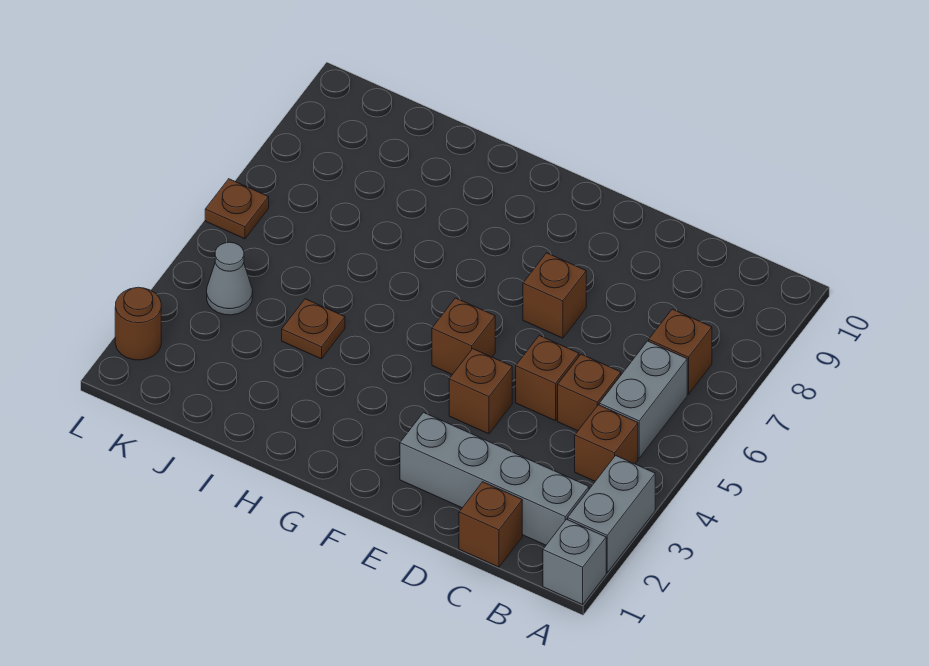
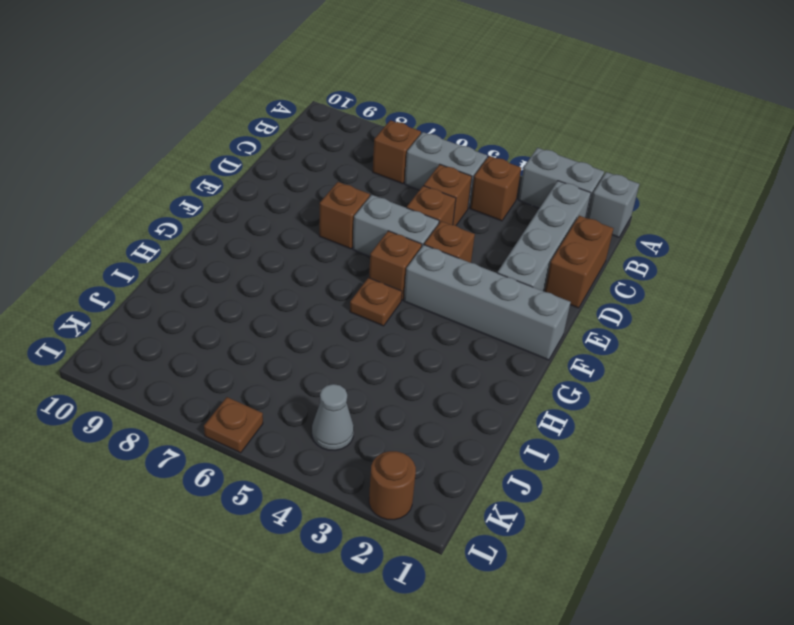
brown 1x1 brick [459,482,522,567] -> brown 1x2 brick [545,216,614,308]
none -> grey 1x2 brick [353,195,439,256]
none -> grey 1x4 brick [404,245,571,360]
brown 1x1 plate [282,299,345,359] -> brown 1x1 plate moved to [350,278,402,326]

